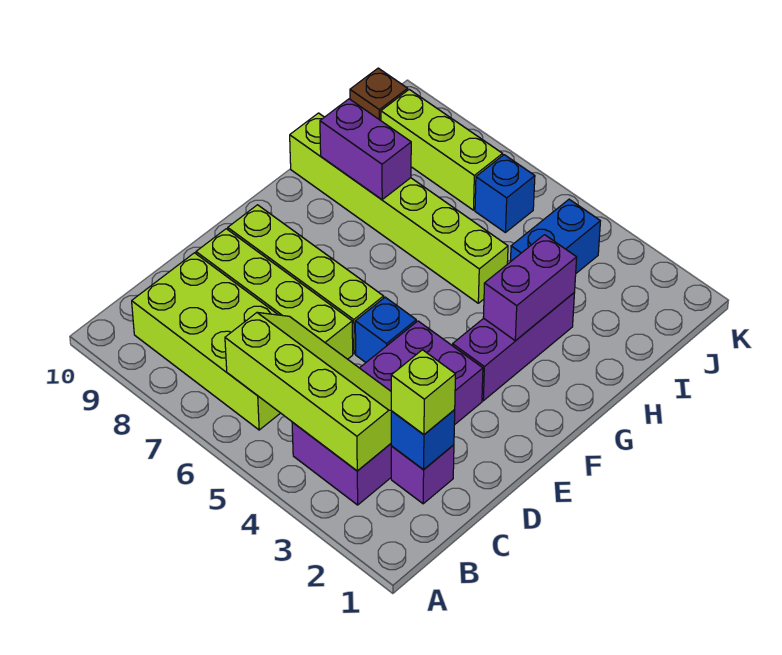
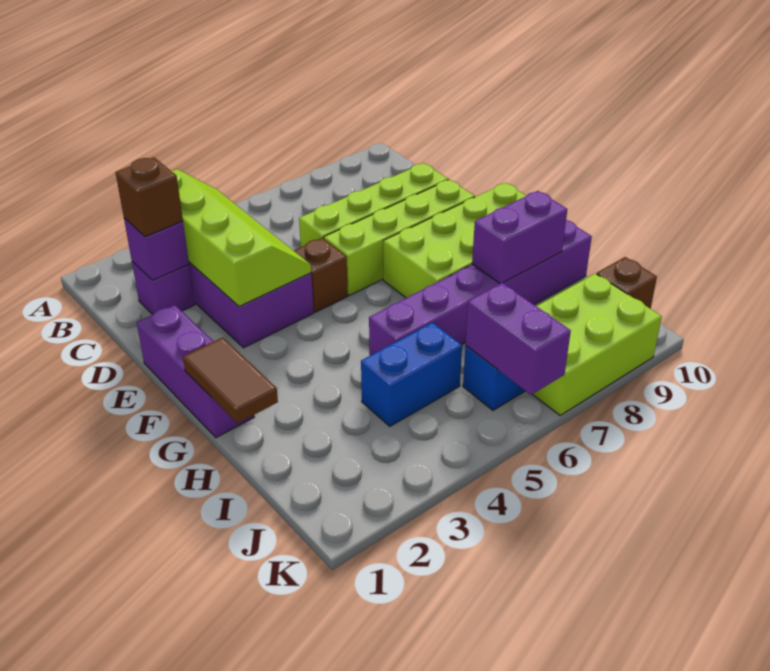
lime 2x4 slope [225,312,391,471] -> lime 2x4 slope turned to [170,169,311,306]
lime 2x4 brick [132,253,280,430] -> lime 2x4 brick moved to [383,183,526,298]
blue 1x1 brick [391,410,455,470] -> purple 1x1 brick [124,218,189,280]
lime 1x1 brick [391,350,455,435] -> brown 1x1 brick [116,157,183,237]
blue 1x1 brick [355,297,416,362] -> brown 1x1 brick [294,238,348,312]
purple 1x3 brick [453,293,574,401] -> purple 1x3 brick moved to [137,305,254,438]
none -> brown 1x2 tile [183,337,278,423]
purple 1x2 brick [483,235,577,341] -> purple 1x2 brick moved to [466,283,571,395]
lime 1x6 brick [290,113,508,303] -> purple 1x6 brick [369,220,592,355]
blue 1x2 brick [511,199,600,273] -> blue 1x2 brick turned to [361,323,462,426]
lime 1x3 brick [381,90,503,210] -> lime 2x3 brick [533,273,662,415]

